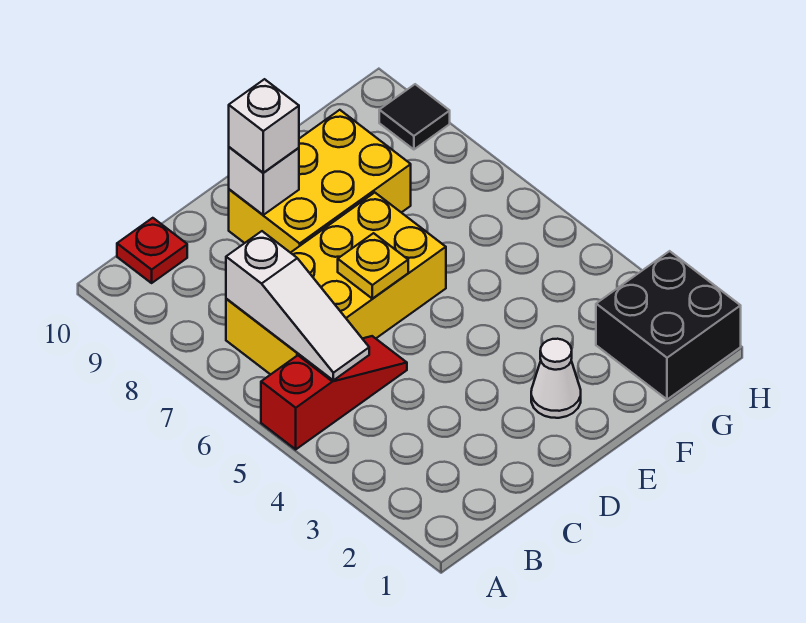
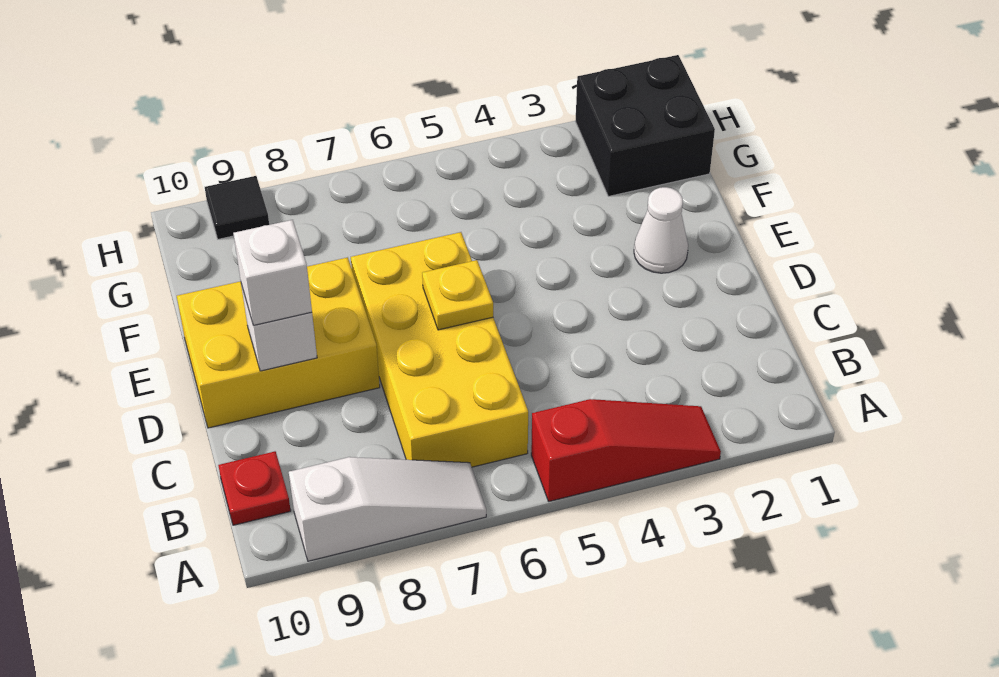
red 1x3 slope [261,336,407,449] -> red 1x3 slope turned to [531,399,721,501]
white 1x3 slope [226,231,369,380] -> white 1x3 slope moved to [289,457,486,561]
yellow 2x3 brick [229,110,411,253] -> yellow 2x3 brick turned to [177,257,380,428]

